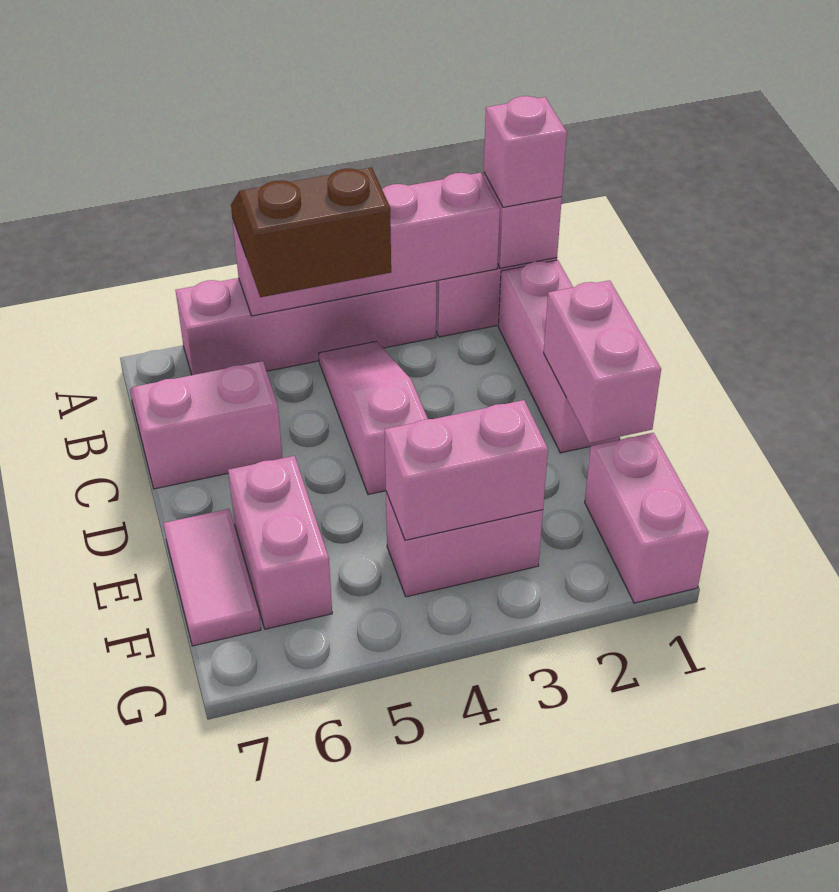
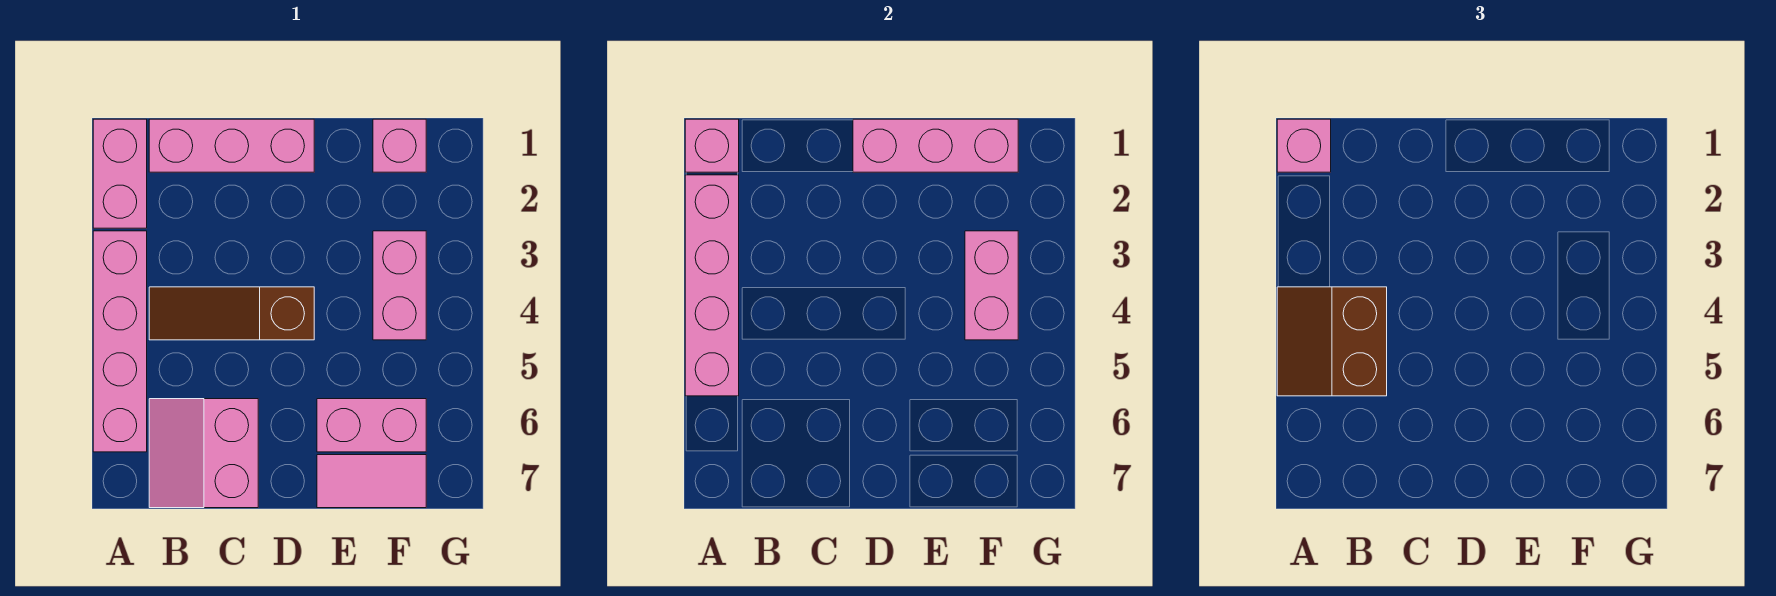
pink 1x3 slope [319,341,428,495] -> brown 1x3 slope [149,287,314,340]
pink 1x2 brick [544,280,661,443] -> pink 1x3 brick [853,119,1018,172]
pink 1x2 brick [585,433,709,603] -> pink 1x1 brick [373,119,426,172]

